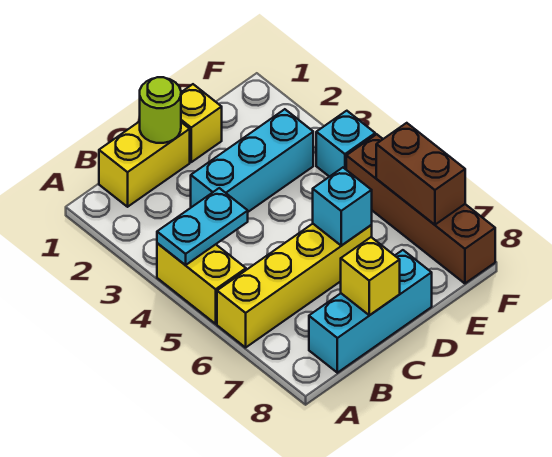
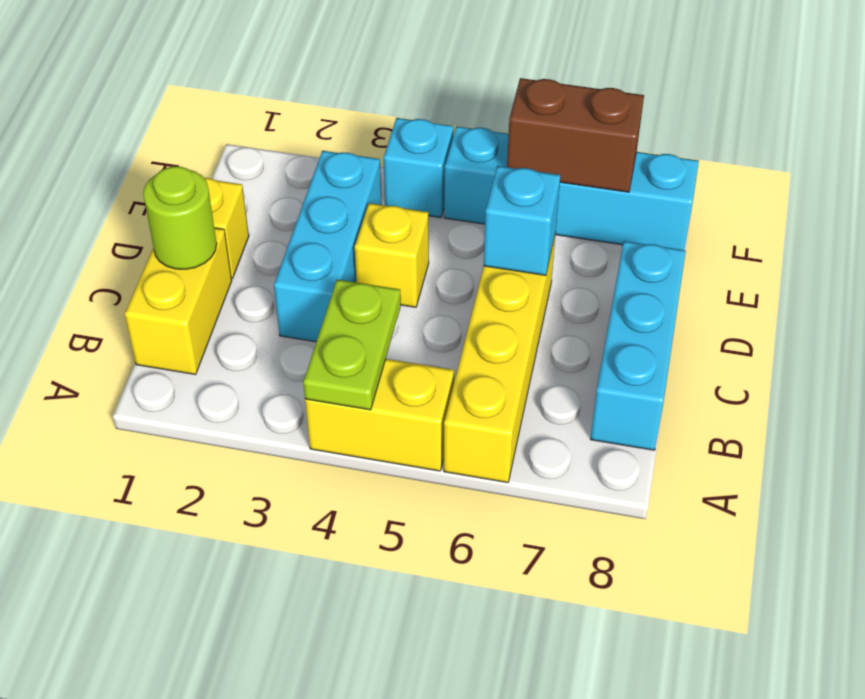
cyan 1x2 plate [157,188,248,265] -> lime 1x2 plate [303,280,401,410]
yellow 1x1 brick [341,237,400,315] -> yellow 1x1 brick moved to [355,203,429,307]
brown 1x4 brick [346,134,495,283] -> cyan 1x4 brick [444,126,699,250]

